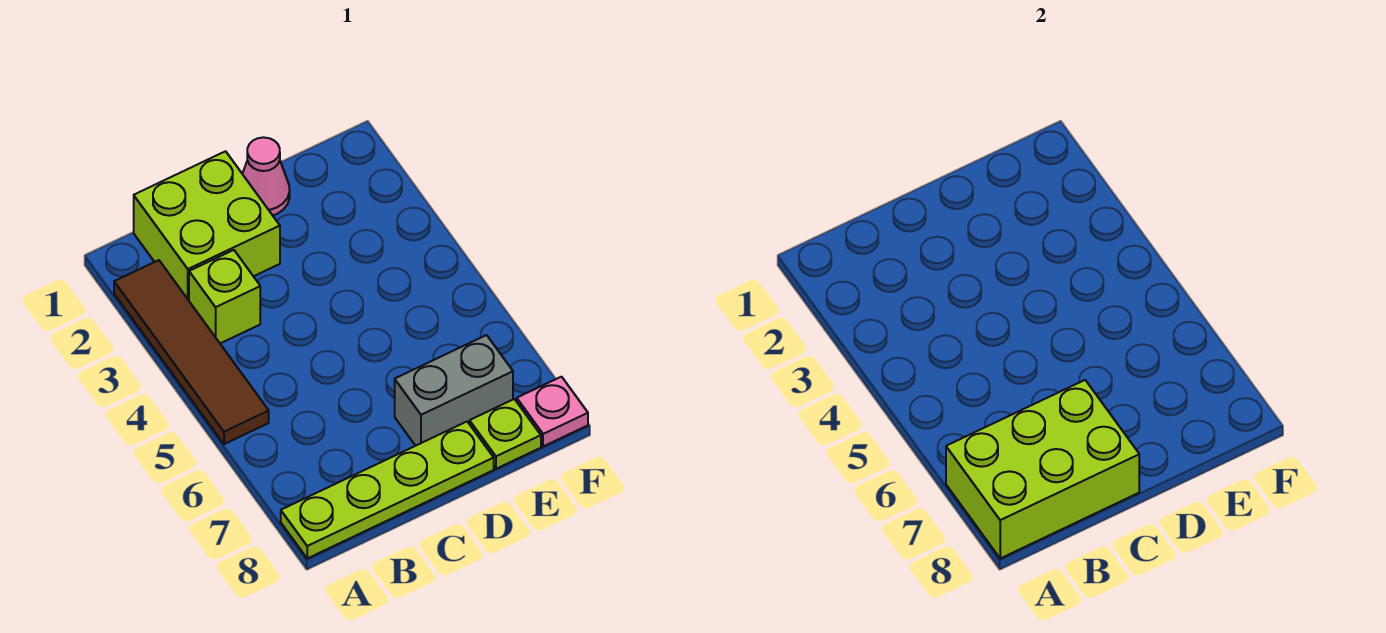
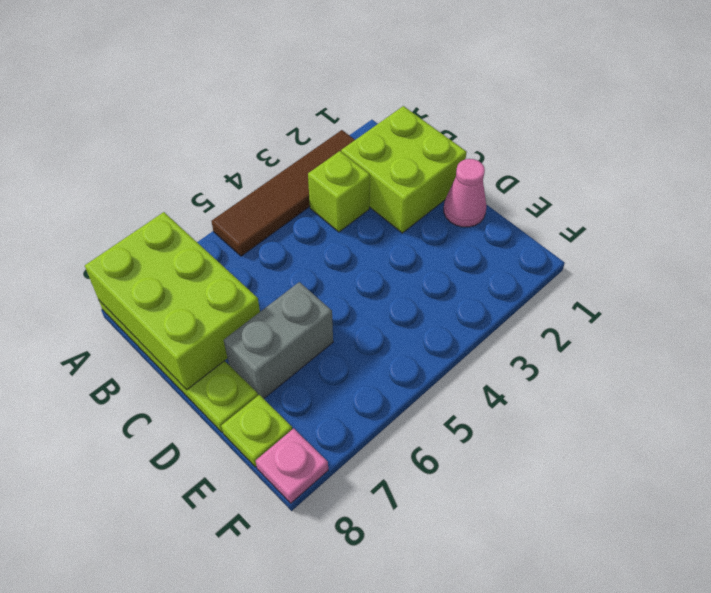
grey 1x2 brick [395,335,513,446] -> grey 1x2 brick turned to [224,282,333,399]

